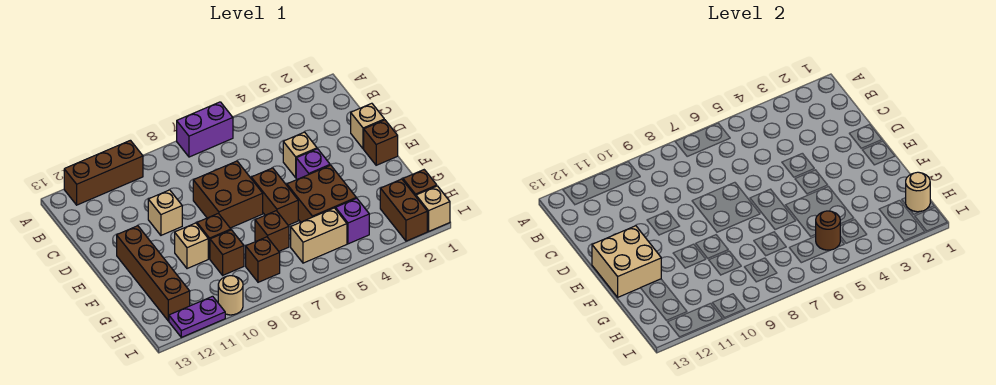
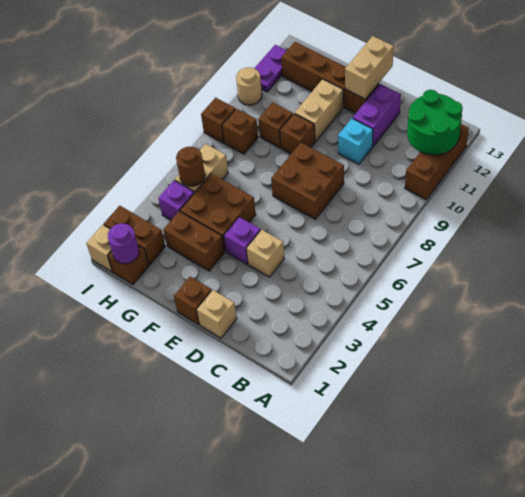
purple 1x2 brick [177,102,233,157] -> purple 1x2 brick moved to [353,84,401,147]
none -> green 2x2 round brick [407,90,463,155]
tan 1x1 brick [148,190,182,235] -> cyan 1x1 brick [338,118,373,164]
brown 1x2 brick [251,168,298,225] -> brown 1x2 brick moved to [163,211,225,271]
tan 2x2 brick [592,226,661,297] -> tan 1x2 brick [345,36,394,99]
tan 1x1 brick [175,223,208,269] -> tan 1x2 brick [295,79,343,142]
brown 1x1 brick [255,211,289,251] -> brown 1x1 brick moved to [201,98,235,143]
tan 1x1 round brick [906,172,930,212] -> purple 1x1 round brick [108,223,139,264]

